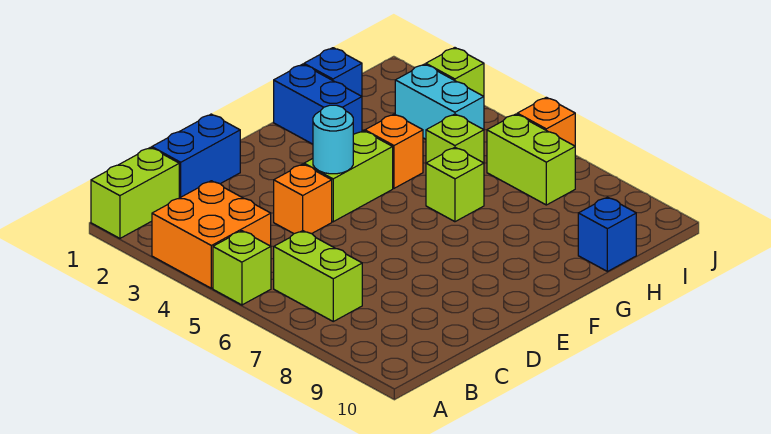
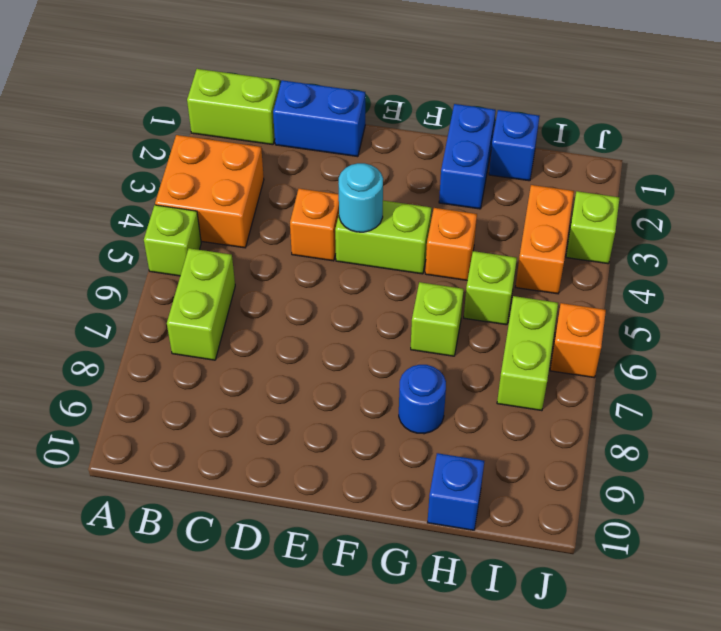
none -> blue 1x1 round brick [399,365,446,434]
cyan 1x2 brick [395,64,484,139] -> orange 1x2 brick [516,185,574,294]

